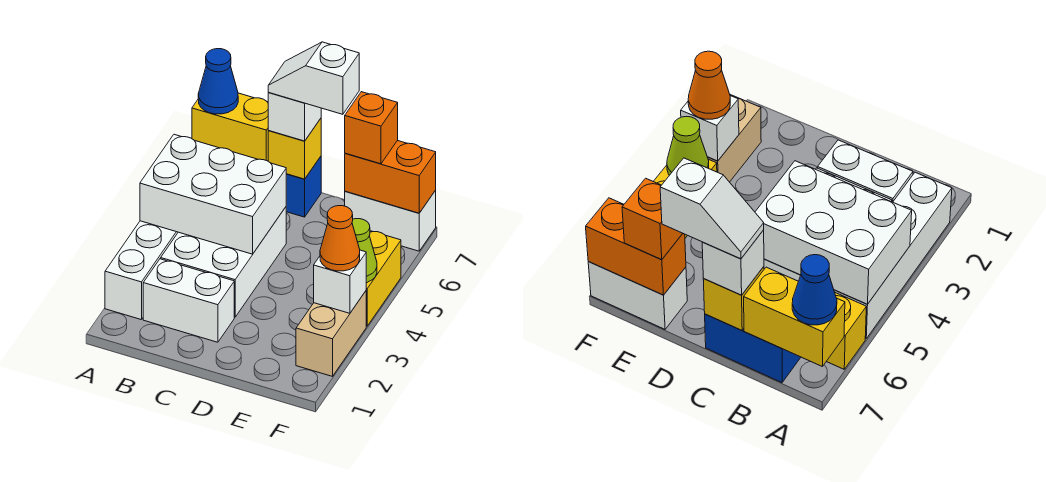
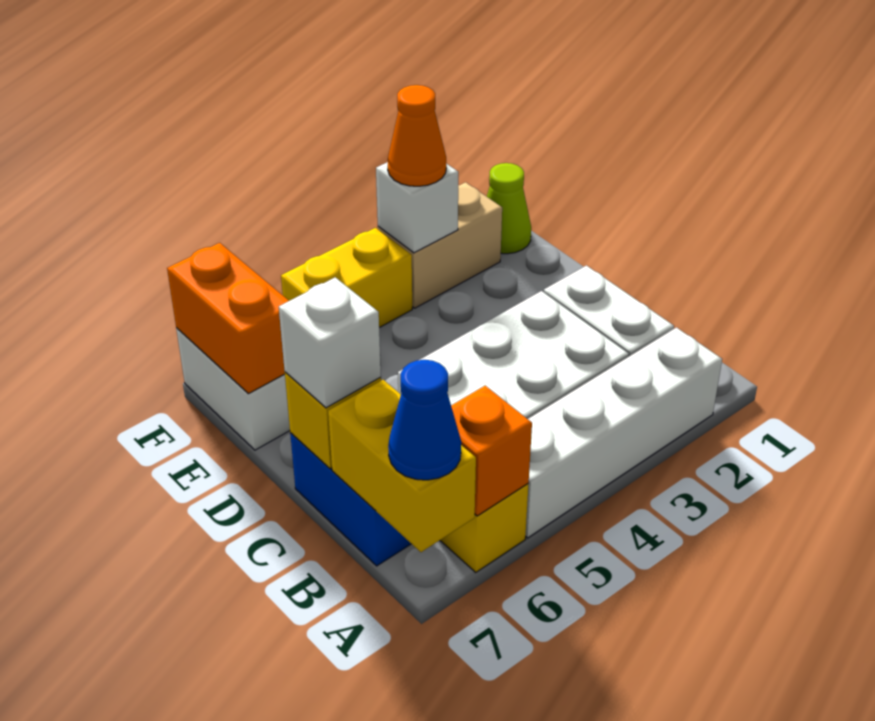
white 2x3 brick [140,134,286,254] -> none
white 1x2 slope [268,42,359,114] -> none
orange 1x1 brick [345,92,398,164] -> orange 1x1 brick moved to [451,386,532,516]
lime 1x1 cone [352,219,377,283] -> lime 1x1 cone moved to [487,163,531,254]

